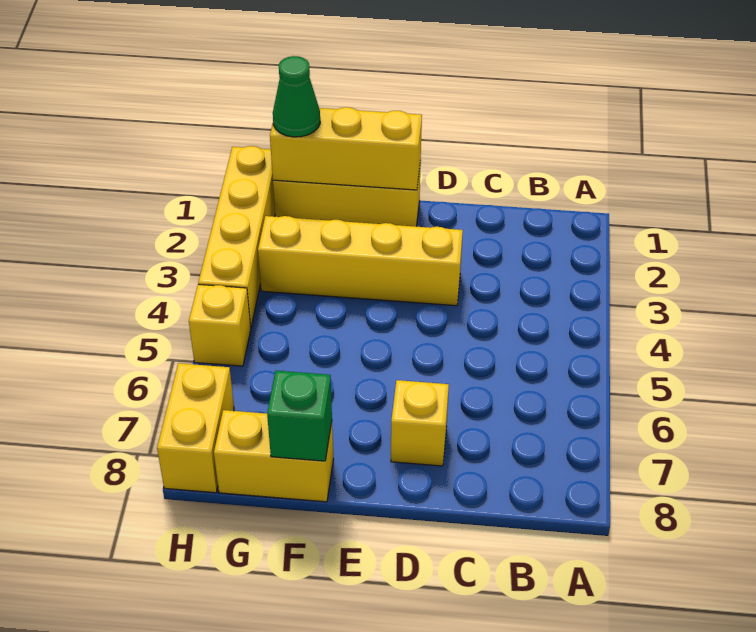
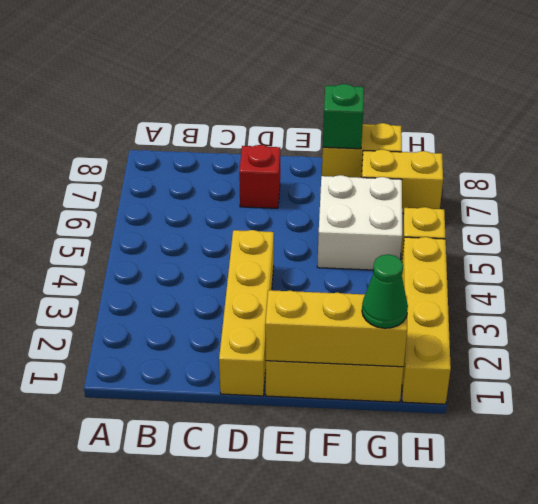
yellow 1x4 brick [258,216,463,306] -> yellow 1x4 brick turned to [219,230,274,396]
yellow 1x1 brick [391,380,449,466] -> red 1x1 brick [239,145,280,208]
none -> white 2x2 brick [317,175,402,270]
yellow 1x2 brick [157,363,234,493] -> yellow 1x2 brick turned to [361,149,443,213]

